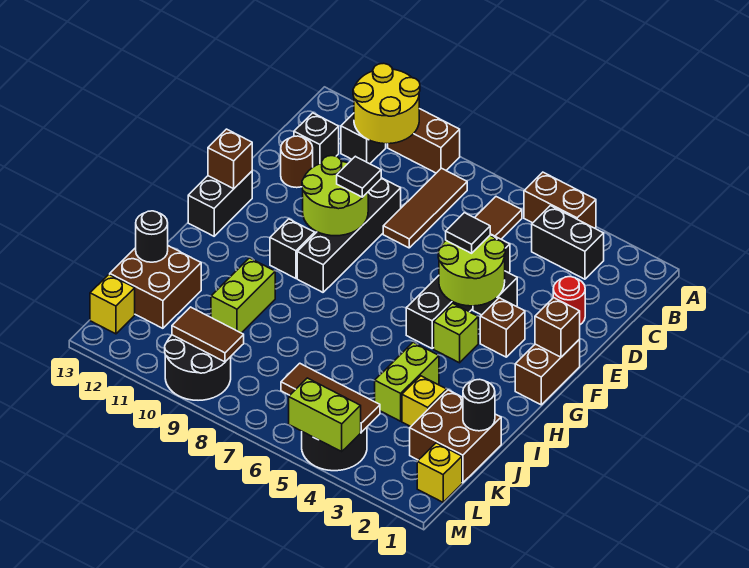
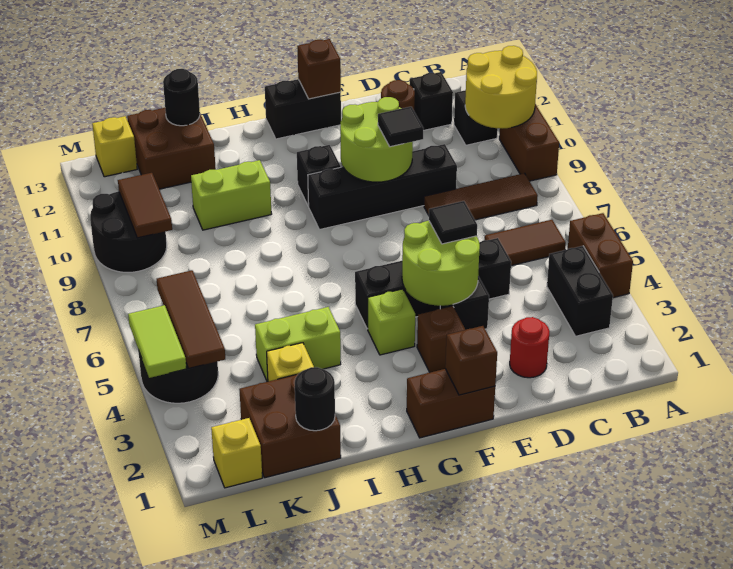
lime 1x2 brick [289,378,361,451] -> lime 1x2 tile [128,305,186,378]

